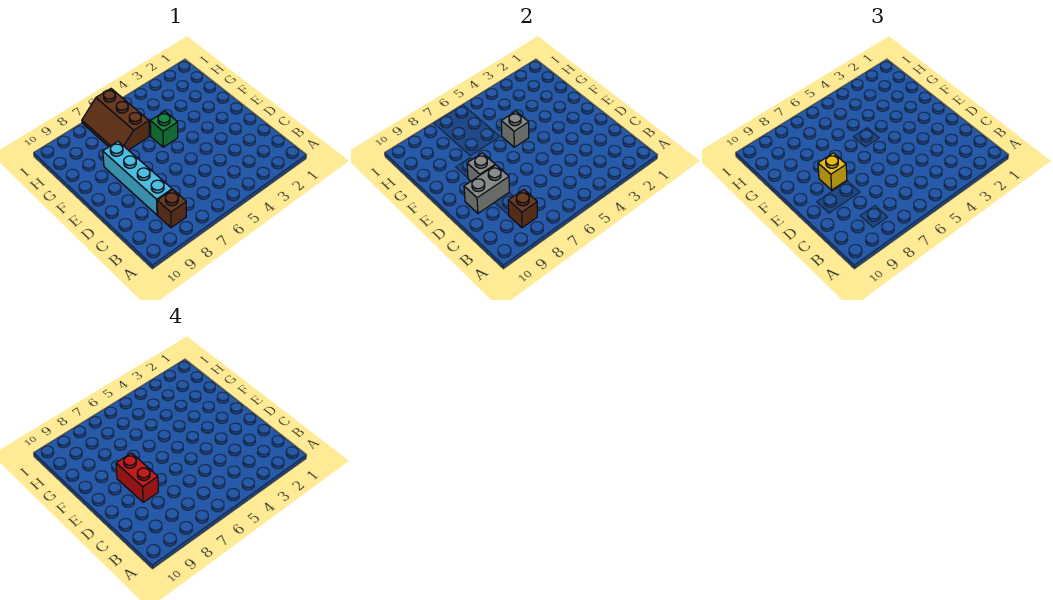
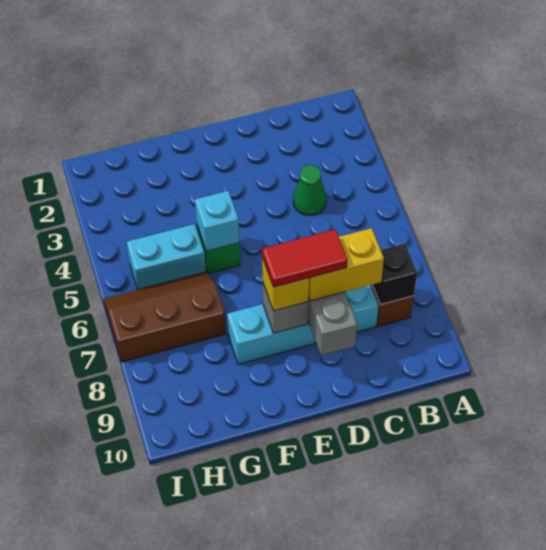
brown 1x1 brick [508,190,537,228] -> black 1x1 brick [372,244,417,305]
none -> green 1x1 cone [293,165,326,215]
none -> yellow 1x2 brick [309,228,384,301]
red 1x2 brick [116,453,158,502] -> red 1x2 tile [262,230,347,287]
grey 1x1 brick [501,112,529,147] -> cyan 1x1 brick [195,191,239,251]
none -> cyan 1x2 brick [127,224,206,289]
brown 2x3 slope [82,89,149,150] -> brown 2x3 slope turned to [103,272,226,362]

